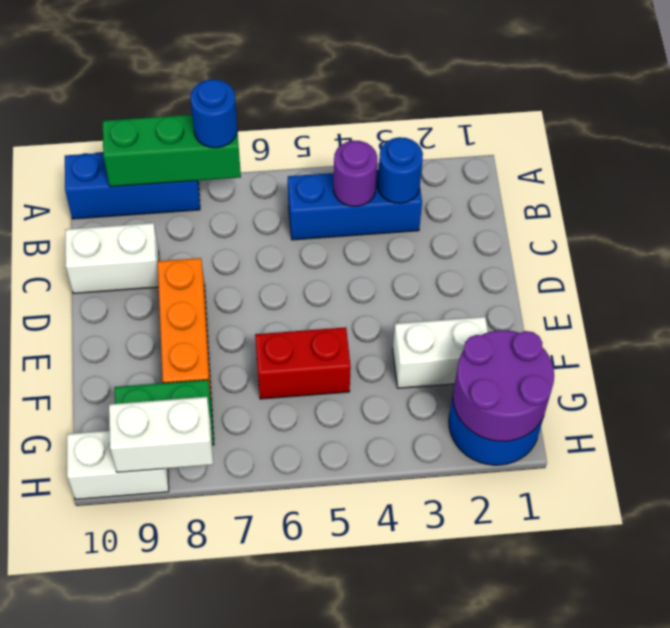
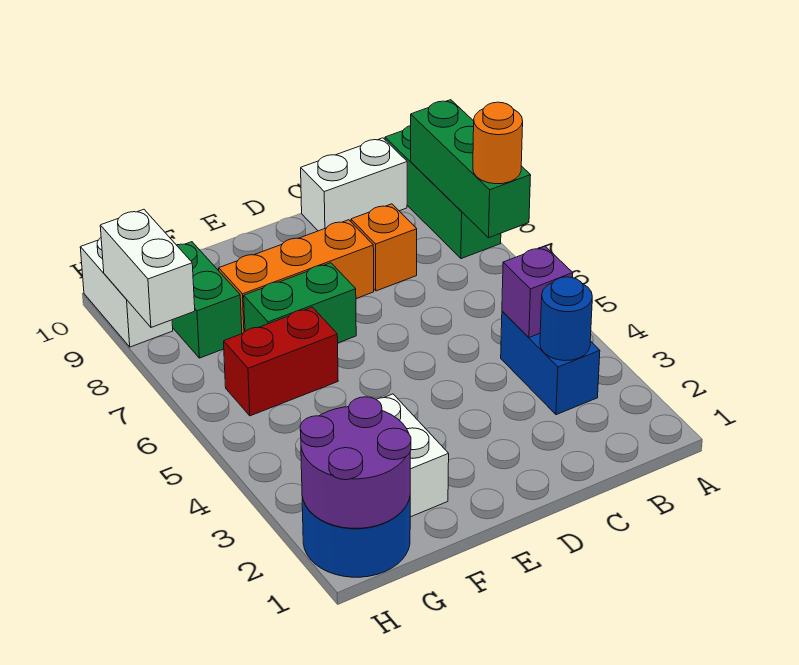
blue 1x1 round brick [190,79,237,148] -> orange 1x1 round brick [473,102,523,184]
blue 1x3 brick [65,153,200,219] -> green 1x3 brick [385,126,501,259]
blue 1x3 brick [288,170,422,240] -> blue 1x2 brick [501,311,600,415]
purple 1x1 round brick [334,140,377,206] -> purple 1x1 brick [502,246,573,337]
none -> orange 1x1 brick [351,204,417,291]
white 1x2 brick [65,223,159,294] -> white 1x2 brick turned to [301,138,407,231]
none -> green 1x2 brick [244,263,356,343]
red 1x2 brick [255,327,351,399] -> red 1x2 brick turned to [224,307,338,416]

